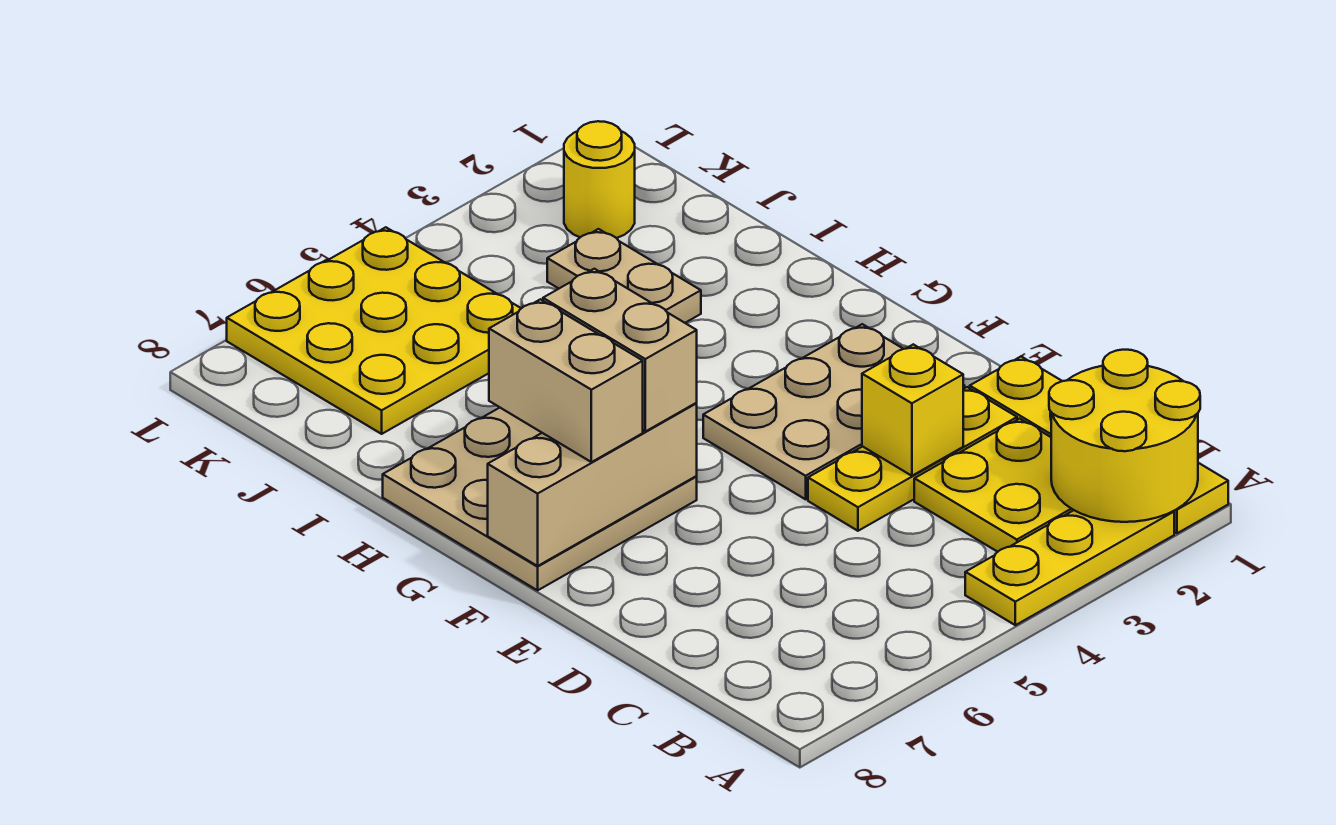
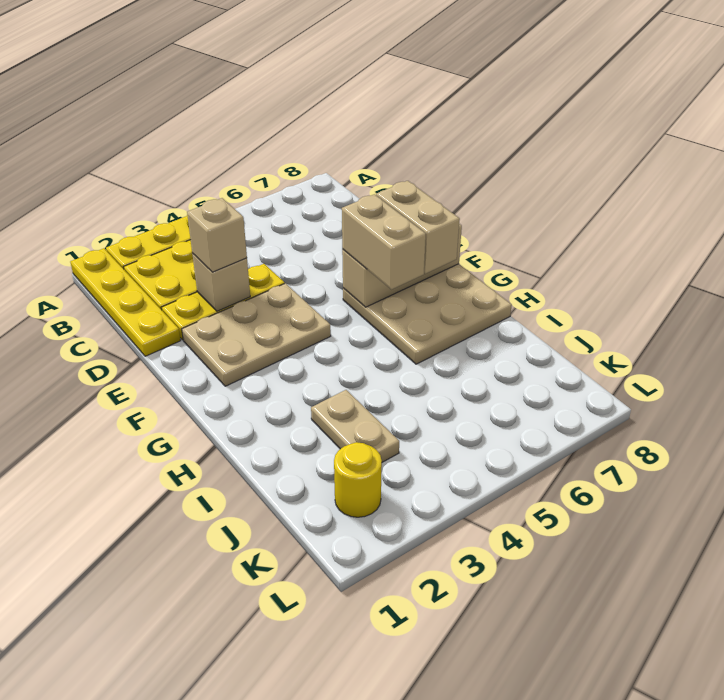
yellow 2x2 round brick [1049,350,1200,522] -> none
yellow 1x1 brick [862,344,963,476] -> tan 1x1 brick [192,253,250,311]
none -> tan 1x1 brick [187,198,247,272]
yellow 3x3 plate [227,227,521,434] -> none

